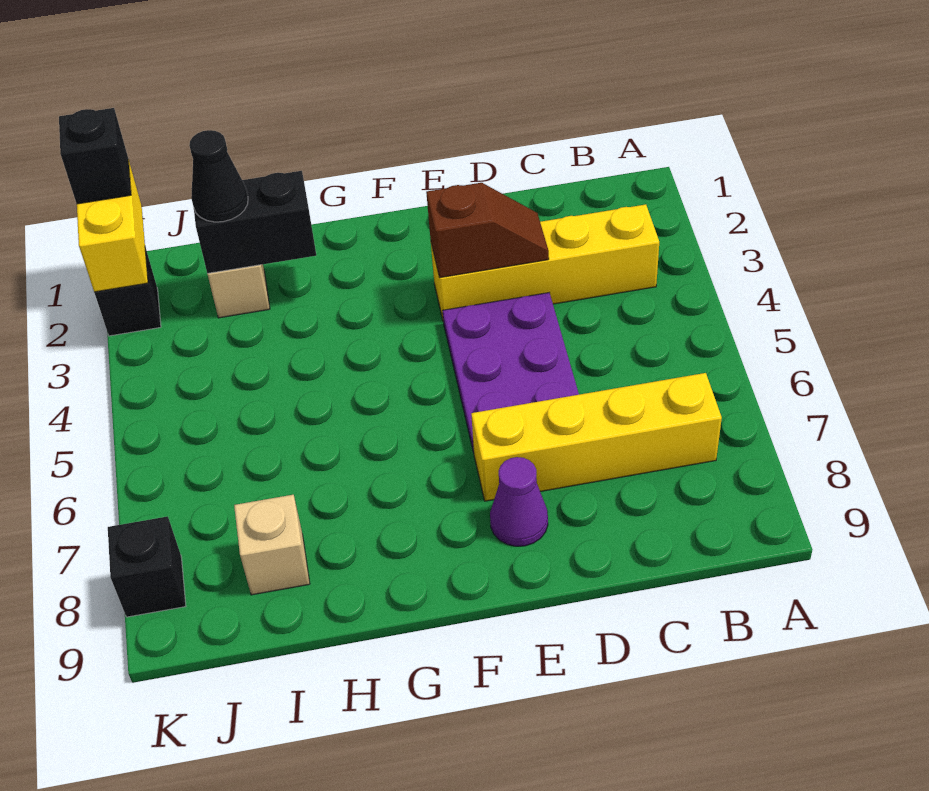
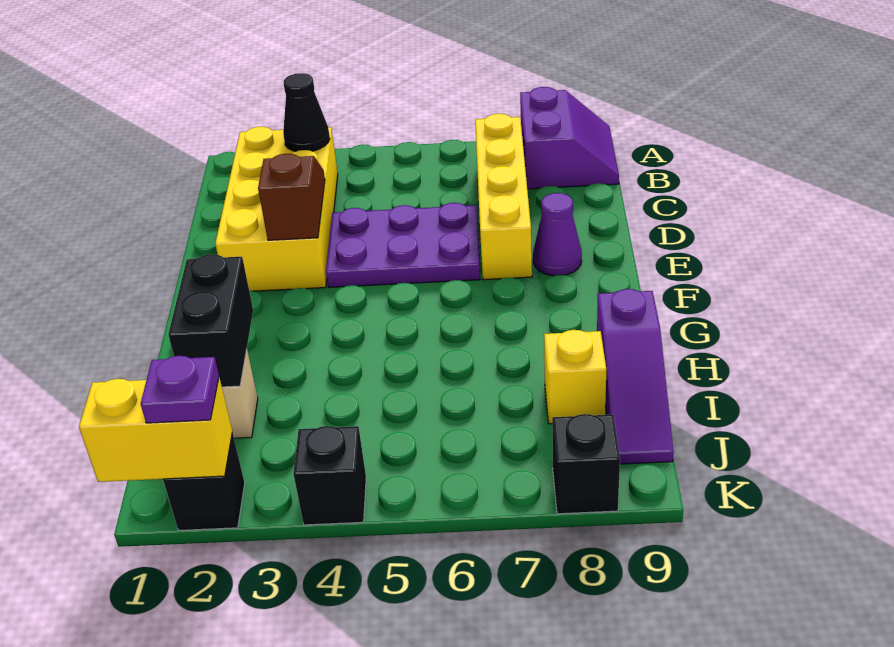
none -> purple 2x2 slope [520,87,619,189]
yellow 1x4 brick [431,204,659,319] -> yellow 2x4 brick [215,127,338,291]
none -> purple 1x3 slope [597,289,674,464]
black 1x1 cone [189,130,248,222] -> black 1x1 cone moved to [283,73,330,151]
tan 1x1 brick [234,495,310,595] -> yellow 1x1 brick [544,330,606,424]
black 1x1 brick [59,108,131,204] -> black 1x1 brick moved to [293,426,366,525]
none -> purple 1x1 plate [141,356,219,423]

